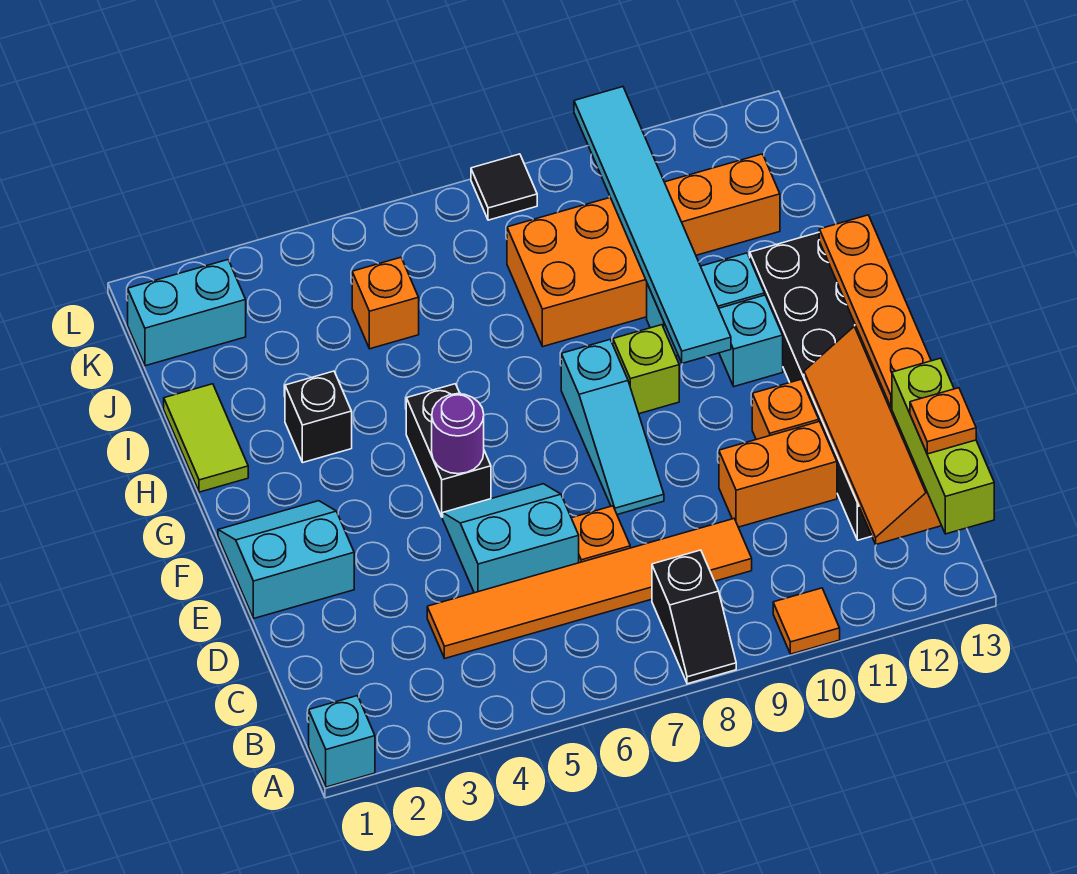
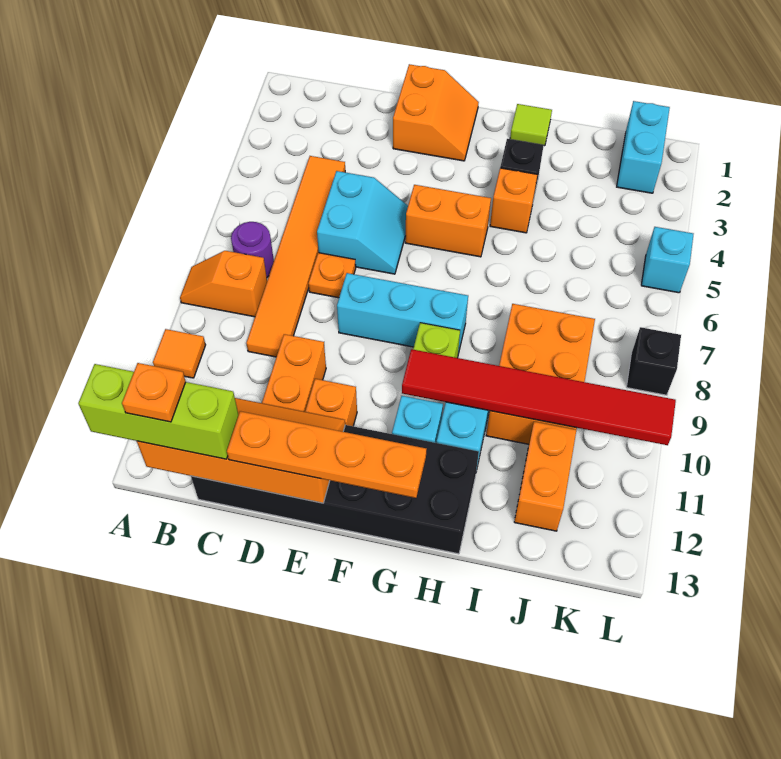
cyan 1x1 brick [309,696,375,787] -> cyan 1x1 brick moved to [641,227,693,293]
black 1x2 slope [652,550,736,684] -> orange 1x2 slope [180,251,267,317]
cyan 2x2 slope [218,501,354,618] -> orange 2x2 slope [393,64,479,161]
cyan 1x3 slope [561,340,664,515] -> cyan 1x3 brick [337,273,468,354]
black 1x2 brick [406,384,491,517] -> orange 1x2 brick [405,185,491,257]
purple 1x1 round brick [432,394,484,474] -> purple 1x1 round brick moved to [231,222,274,277]
cyan 1x6 tile [574,87,731,363] -> red 1x6 tile [402,349,676,445]
lime 1x2 tile [164,384,248,492] -> lime 1x1 tile [510,104,552,146]
orange 1x1 brick [352,257,419,349] -> orange 1x1 brick moved to [490,168,537,233]
black 1x1 tile [471,154,537,220] -> black 1x1 brick [627,327,681,395]

